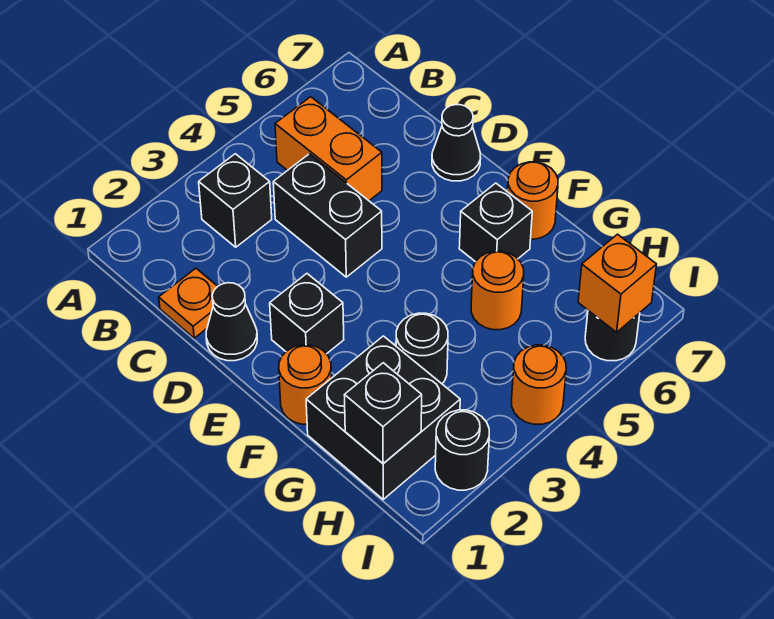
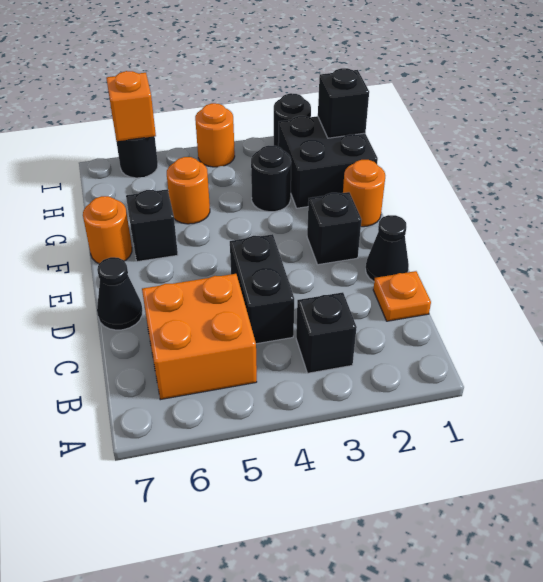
orange 1x2 brick [275,97,382,201] -> orange 2x2 brick [142,274,257,400]

